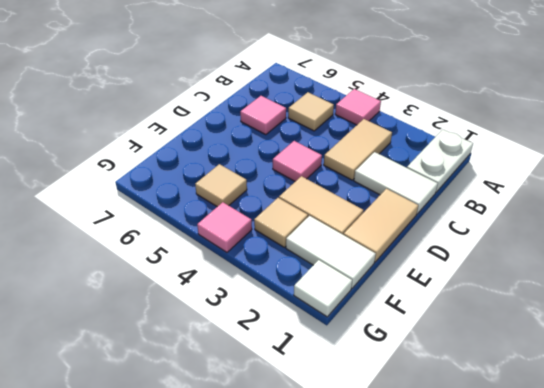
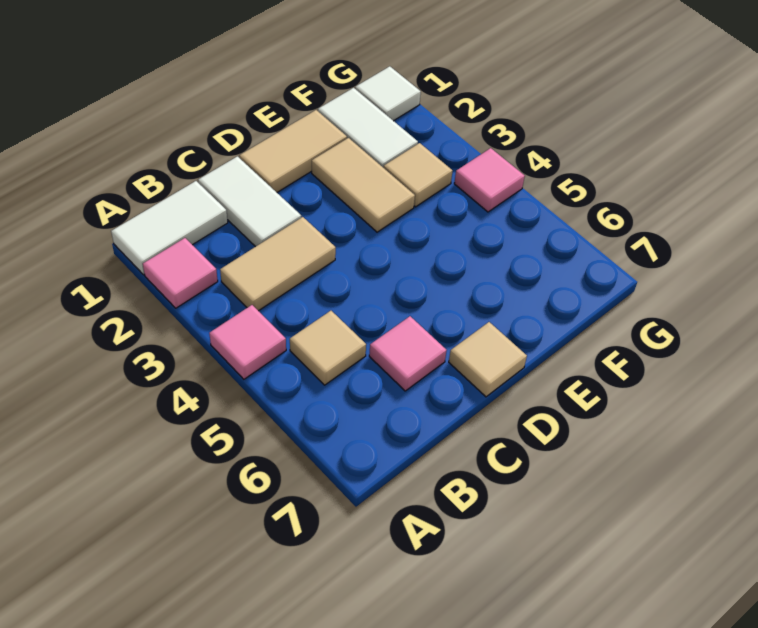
white 1x2 plate [407,129,473,192] -> white 1x2 tile [111,181,228,275]
pink 1x1 tile [273,141,322,181] -> pink 1x1 tile moved to [143,238,218,308]
tan 1x1 tile [195,164,247,207] -> tan 1x1 tile moved to [449,322,527,397]

